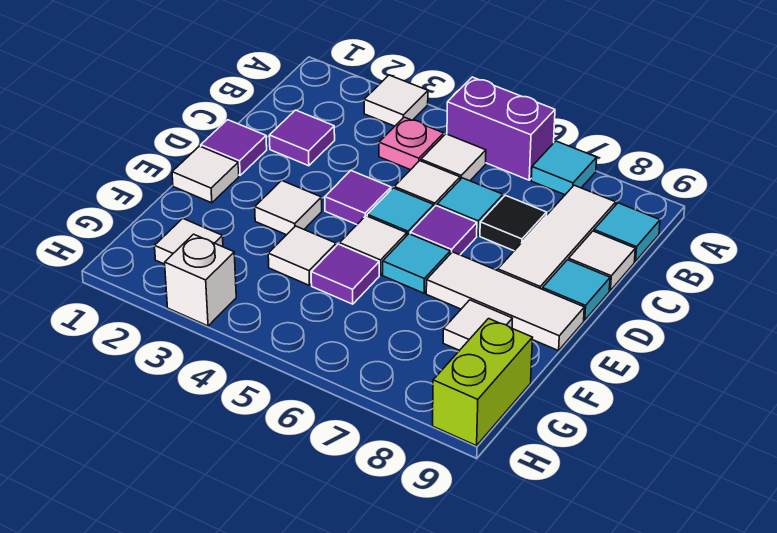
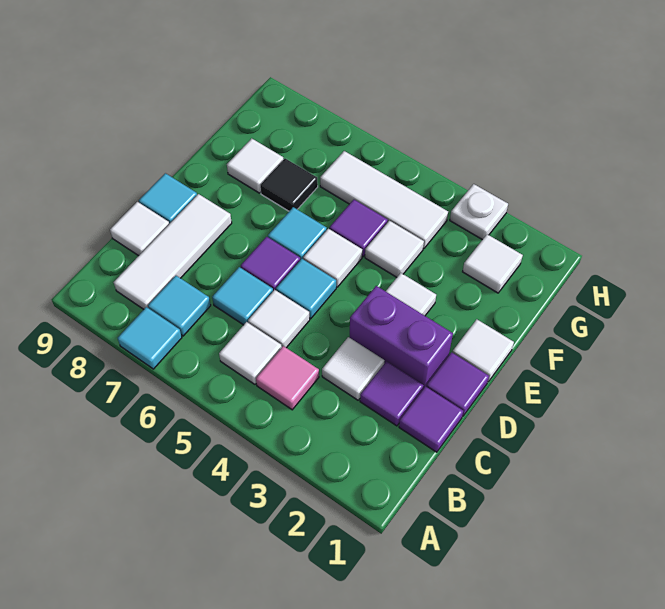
white 1x1 tile [364,75,428,126] -> white 1x1 tile moved to [322,337,384,400]
purple 1x2 brick [447,77,555,180] -> purple 1x2 brick moved to [349,286,453,389]
pink 1x1 plate [379,117,444,170] -> pink 1x1 tile [256,346,319,410]
cyan 1x1 tile [594,203,660,261] -> cyan 1x1 tile moved to [148,276,211,336]
black 1x1 tile [480,195,547,251] -> black 1x1 tile moved to [260,158,318,211]
purple 1x1 tile [325,171,391,225] -> purple 1x1 tile moved to [399,387,463,452]
white 1x3 tile [426,252,584,351] -> white 1x3 tile moved to [320,151,448,249]
lime 1x2 brick [433,319,533,446] -> none
white 1x1 brick [165,234,236,326] -> white 1x1 plate [450,184,508,240]

